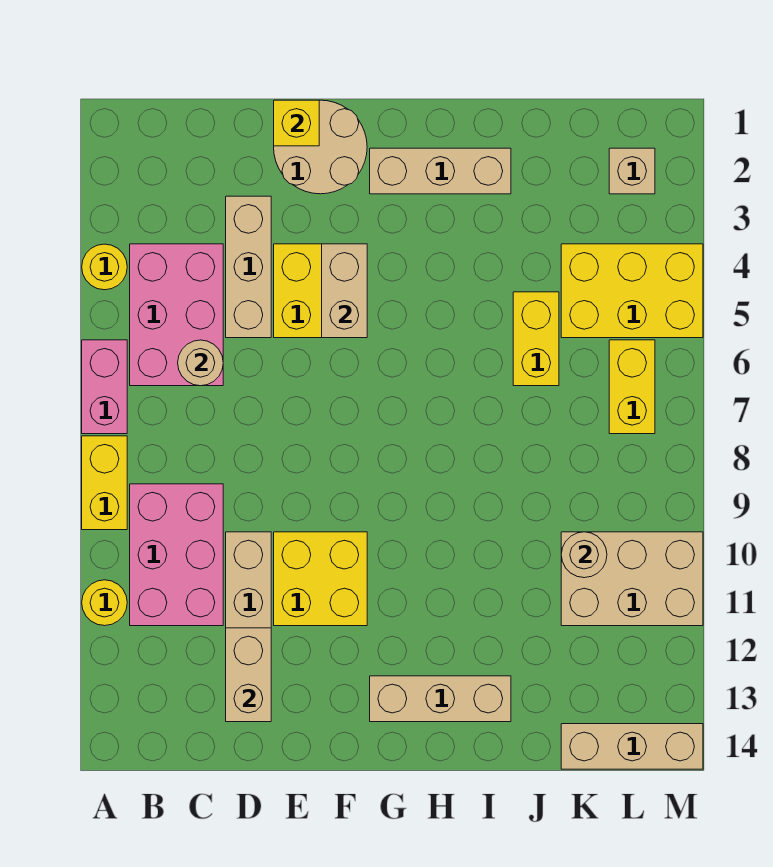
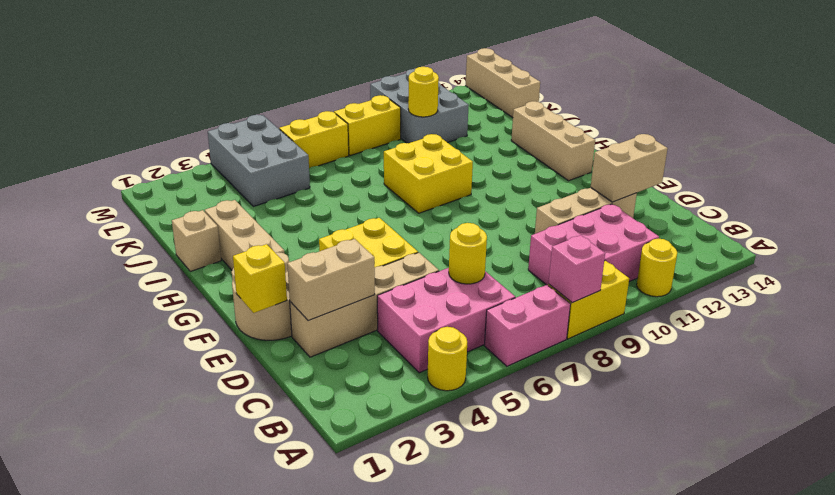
none -> pink 1x1 brick [549,235,605,303]
tan 1x1 round brick [178,340,223,386] -> yellow 1x1 round brick [449,223,487,284]
tan 1x3 brick [226,196,271,338] -> tan 1x4 brick [290,253,439,357]
yellow 2x2 brick [274,532,367,626] -> yellow 2x2 brick moved to [384,134,473,213]
tan 1x2 brick [322,244,367,338] -> tan 1x2 brick moved to [287,239,375,321]
yellow 1x2 brick [513,292,559,386] -> yellow 1x2 brick moved to [334,95,401,156]
yellow 2x3 brick [561,244,703,338] -> grey 2x3 brick [208,115,310,206]
tan 2x3 brick [561,532,703,626] -> grey 2x3 brick [370,69,469,143]
tan 1x1 round brick [561,532,607,578] -> yellow 1x1 round brick [408,67,439,117]
tan 1x1 brick [609,148,655,194] -> tan 1x1 brick moved to [172,210,221,271]

